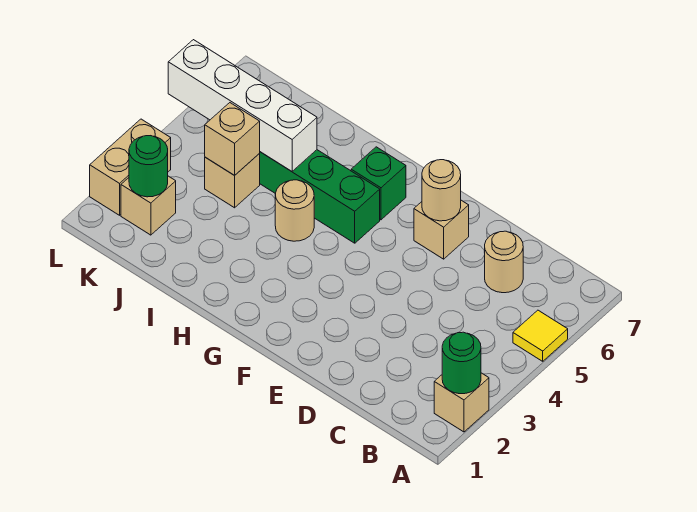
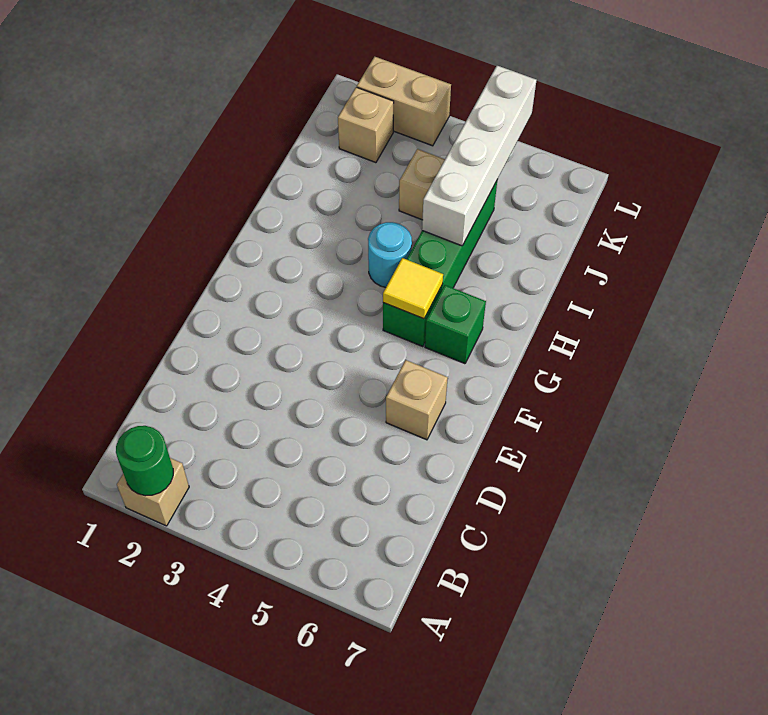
yellow 1x1 tile [513,310,568,361] -> yellow 1x1 tile moved to [383,258,443,319]
tan 1x1 round brick [485,231,523,293] -> none
tan 1x1 round brick [422,160,461,221] -> none
tan 1x1 round brick [275,180,314,241] -> cyan 1x1 round brick [368,222,412,287]
tan 1x1 brick [205,103,260,175] -> none
green 1x1 round brick [129,136,168,197] -> none

